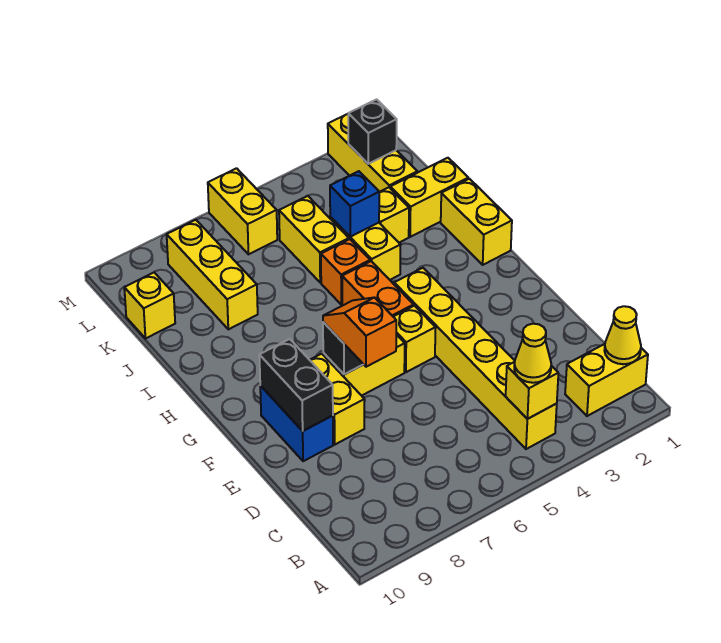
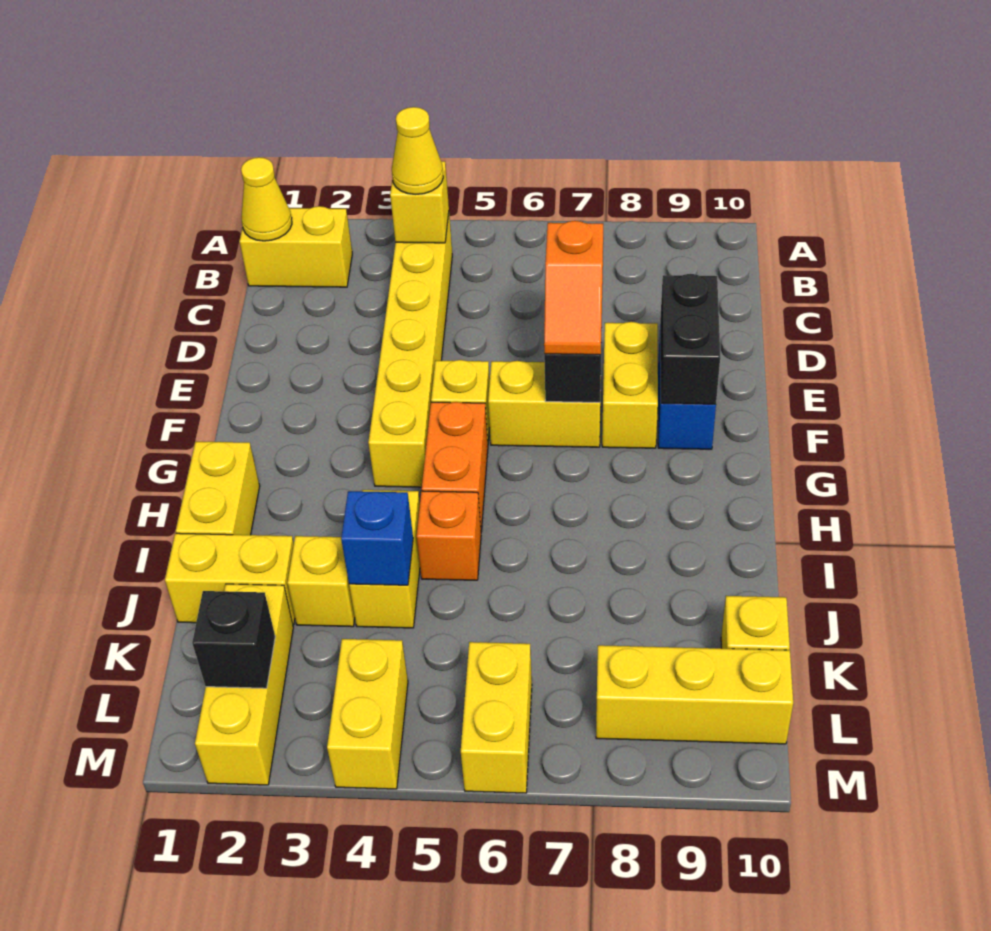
yellow 1x2 brick [279,196,349,283] -> yellow 1x2 brick moved to [327,639,408,789]
yellow 1x3 brick [167,220,258,329] -> yellow 1x3 brick turned to [596,645,793,744]

